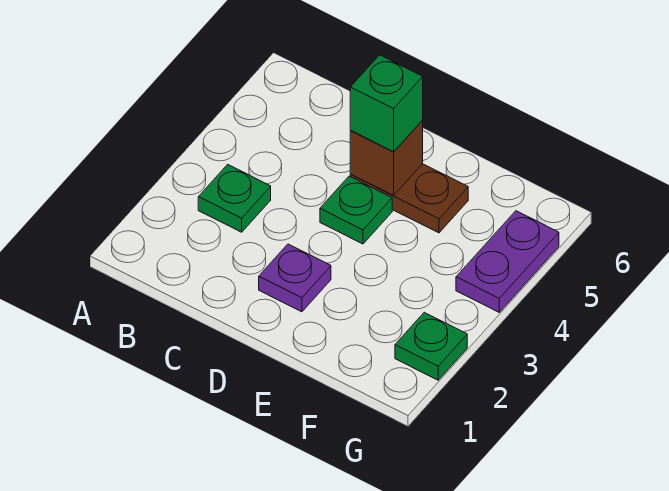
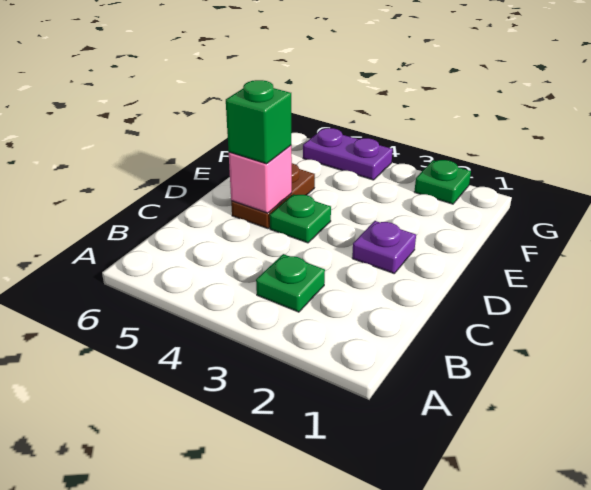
brown 1x1 brick [350,121,423,195] -> pink 1x1 brick [229,145,292,213]

